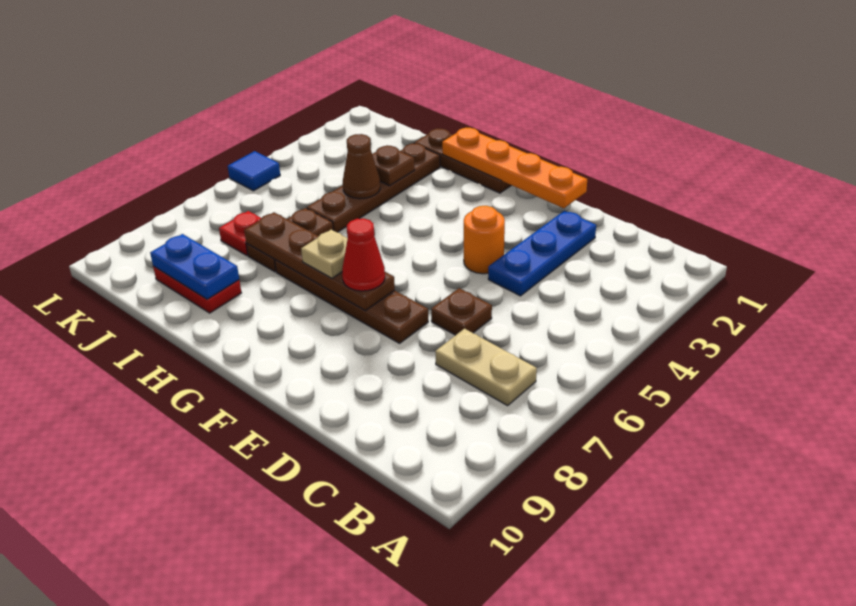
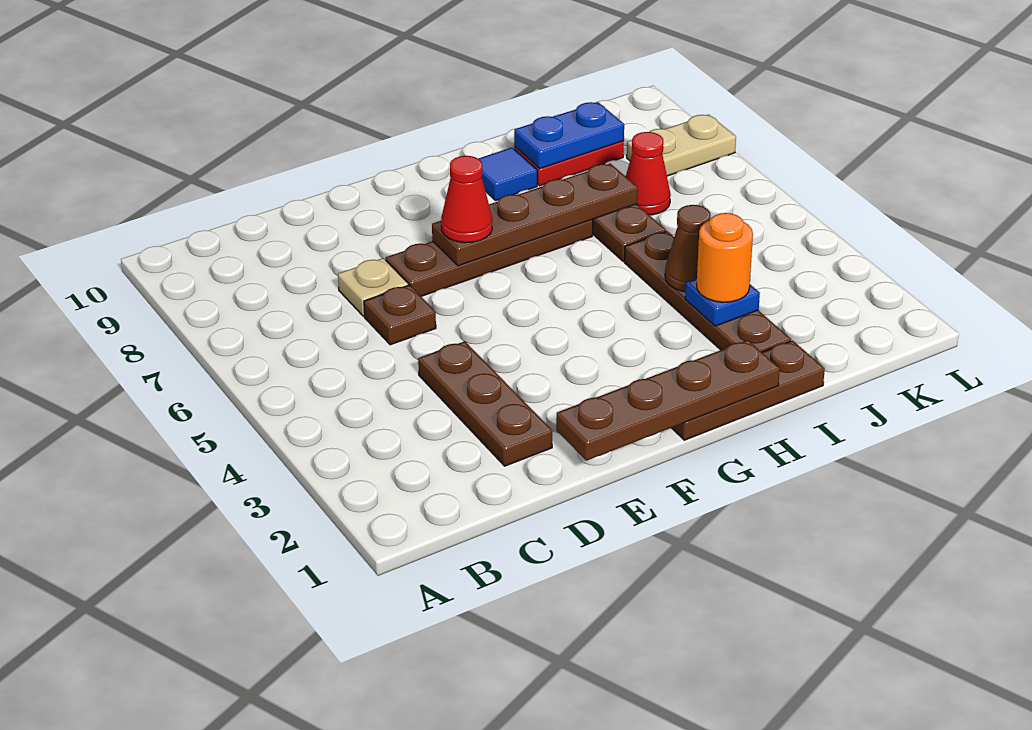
tan 1x2 plate [435,328,537,406] -> tan 1x2 plate moved to [627,114,736,176]
blue 1x3 plate [488,211,596,296] -> brown 1x3 plate [418,341,552,466]
orange 1x4 plate [442,128,587,208] -> brown 1x4 plate [556,340,780,461]
orange 1x1 round brick [464,206,505,274] -> orange 1x1 round brick moved to [697,213,753,302]
tan 1x1 plate [301,230,348,278] -> tan 1x1 plate moved to [338,258,408,317]
brown 1x1 plate [372,146,415,186] -> blue 1x1 plate [685,278,760,326]
red 1x1 plate [219,211,261,255] -> red 1x1 cone [626,132,671,215]
blue 1x1 tile [228,151,280,191] -> blue 1x1 tile moved to [478,148,537,200]

